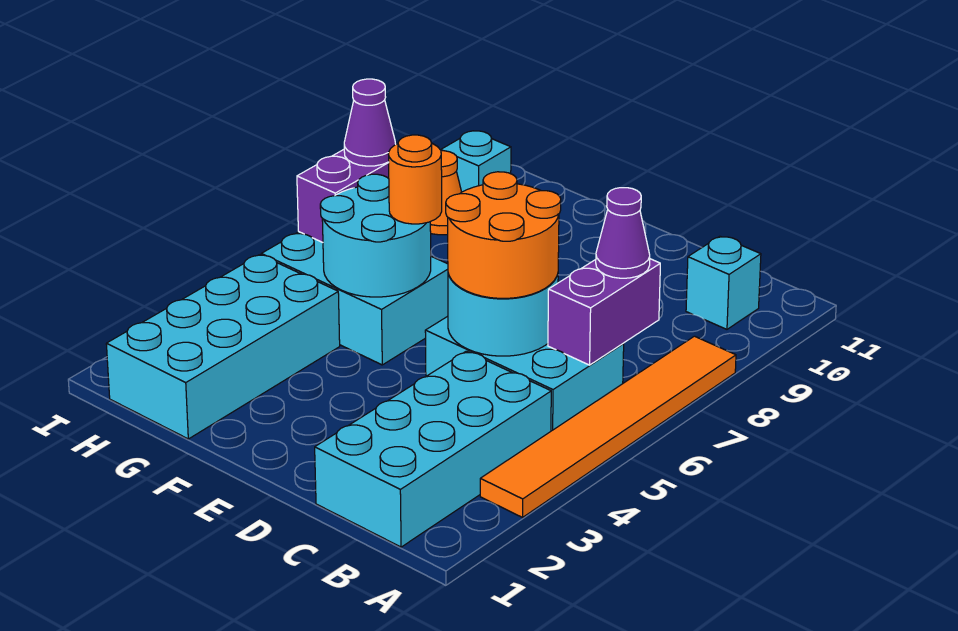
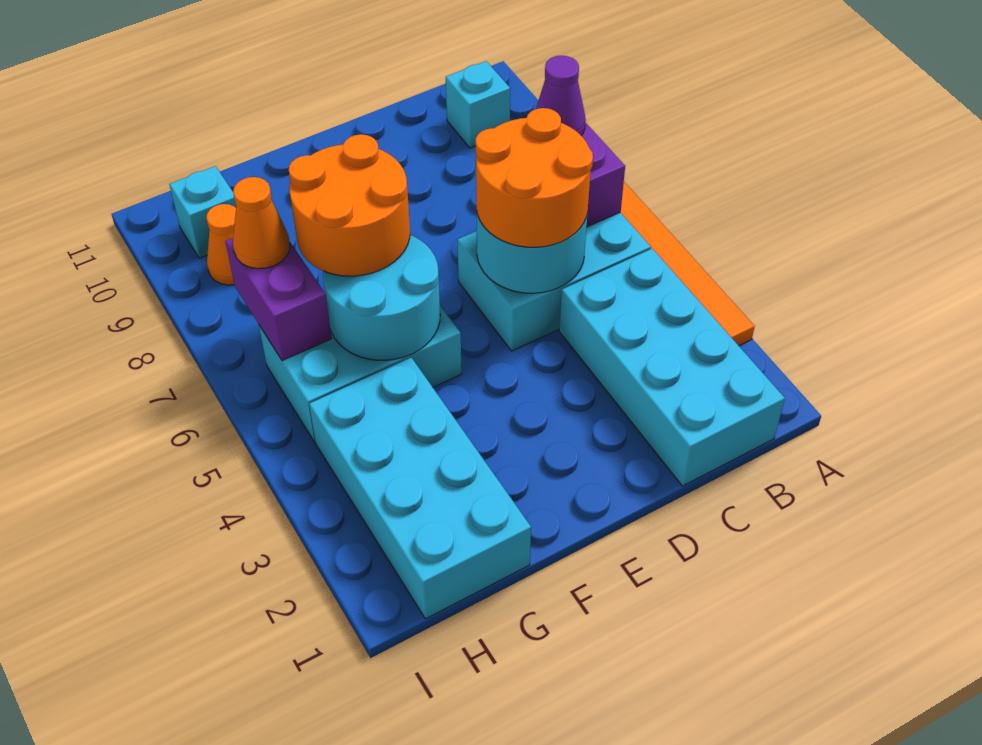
orange 1x1 round brick [388,135,442,224] -> orange 2x2 round brick [289,134,410,276]
purple 1x1 cone [344,79,396,166] -> orange 1x1 cone [233,177,290,269]

